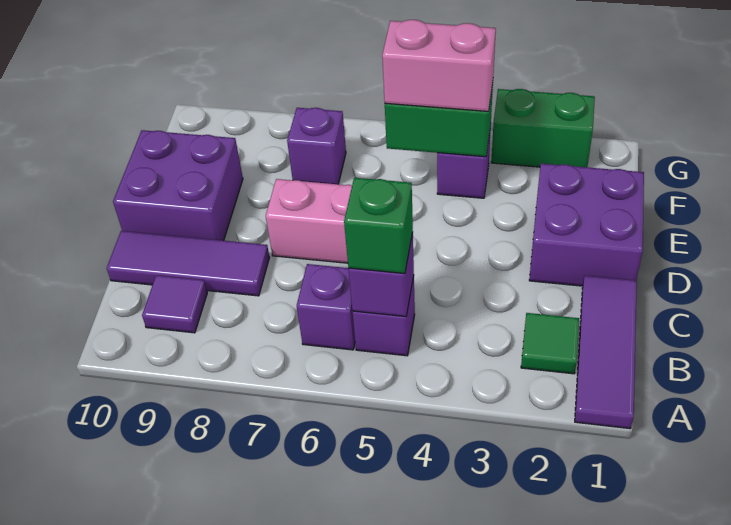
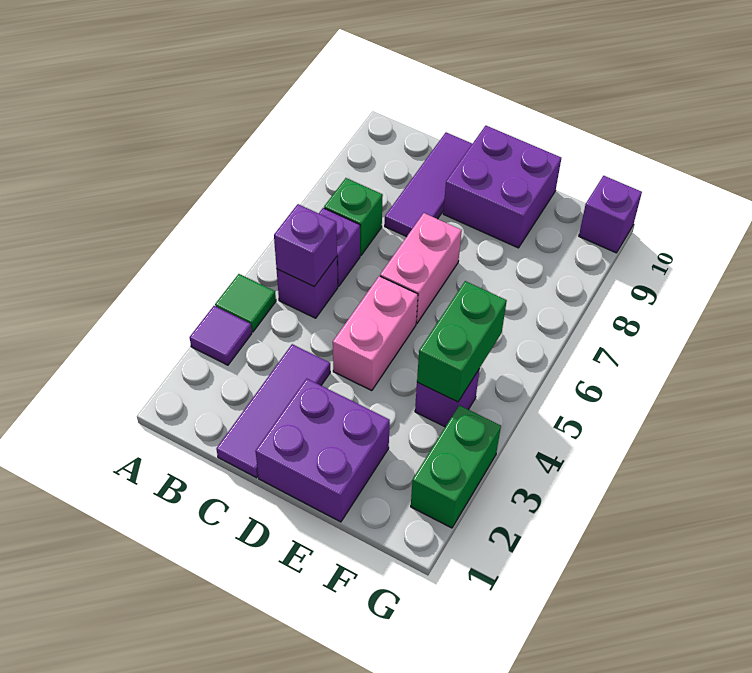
purple 1x3 tile [575,275,637,429] -> purple 1x3 tile turned to [216,344,330,478]
green 1x1 tile [521,313,579,374] -> green 1x1 tile moved to [215,274,276,332]
green 1x1 brick [344,178,413,274] -> green 1x1 brick moved to [324,178,383,255]
purple 1x1 tile [142,275,207,333] -> purple 1x1 tile moved to [190,306,252,365]
pink 1x2 brick [382,20,496,111] -> pink 1x2 brick moved to [333,276,418,391]
purple 1x1 brick [287,108,346,184] -> purple 1x1 brick moved to [579,176,642,253]

